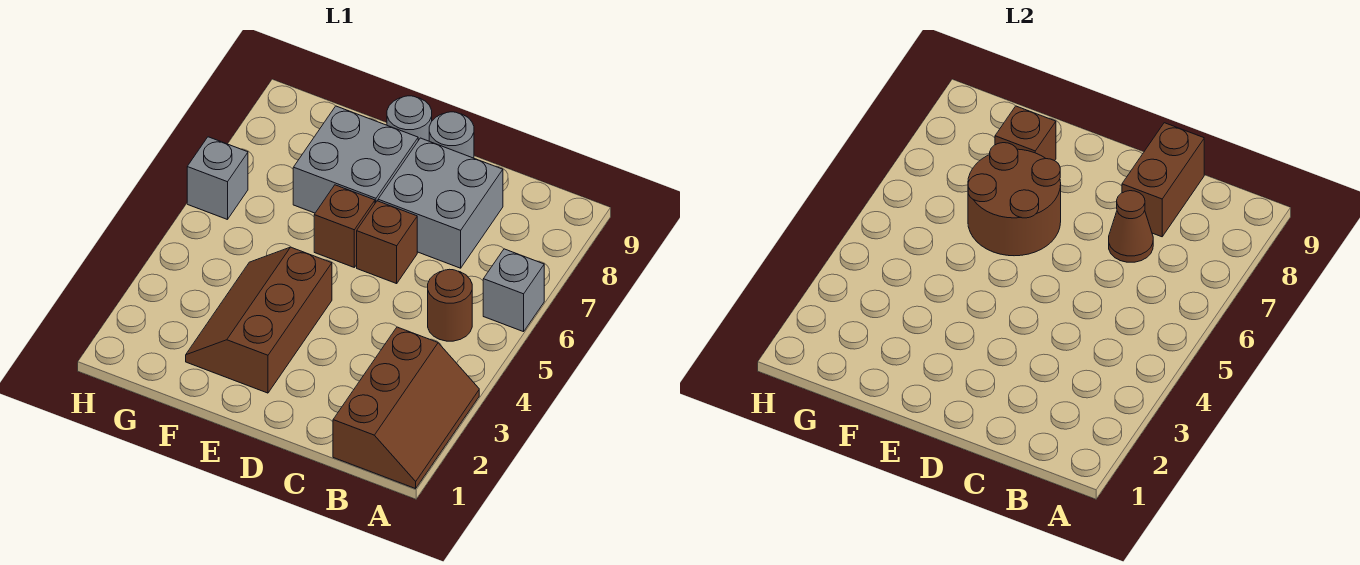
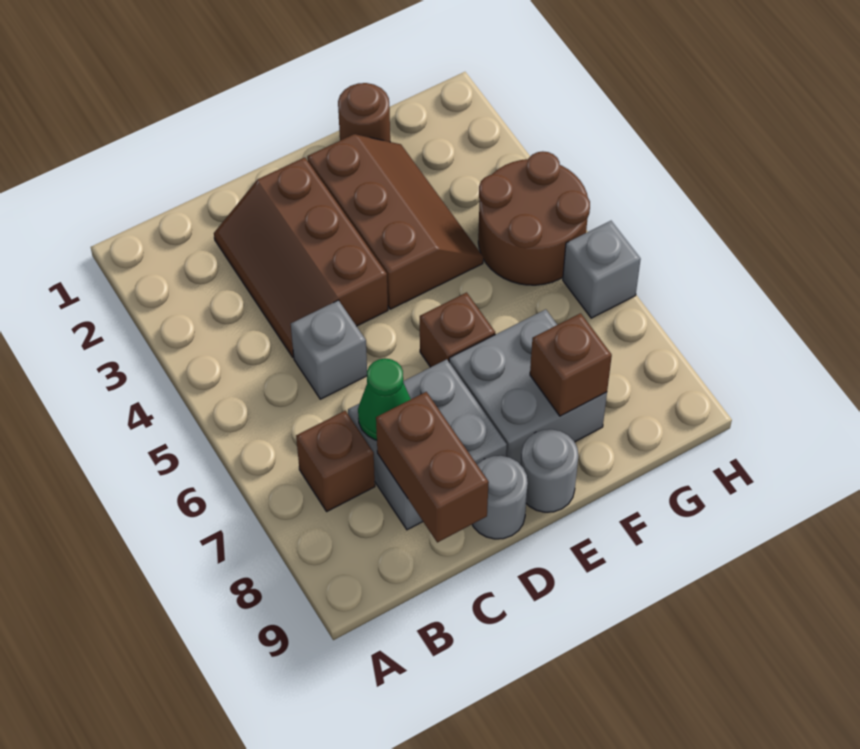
brown 2x3 slope [333,327,479,489] -> brown 2x3 slope moved to [214,157,388,357]
grey 1x1 brick [483,249,544,332] -> grey 1x1 brick moved to [291,300,367,399]
brown 1x1 round brick [428,269,472,341] -> brown 1x1 round brick moved to [338,83,390,142]
brown 1x1 cone [1109,191,1153,262] -> green 1x1 cone [358,358,411,440]
brown 1x1 brick [357,201,417,284] -> brown 1x1 brick moved to [296,411,375,511]
brown 2x2 round brick [968,143,1061,256] -> brown 2x2 round brick moved to [478,151,590,285]

